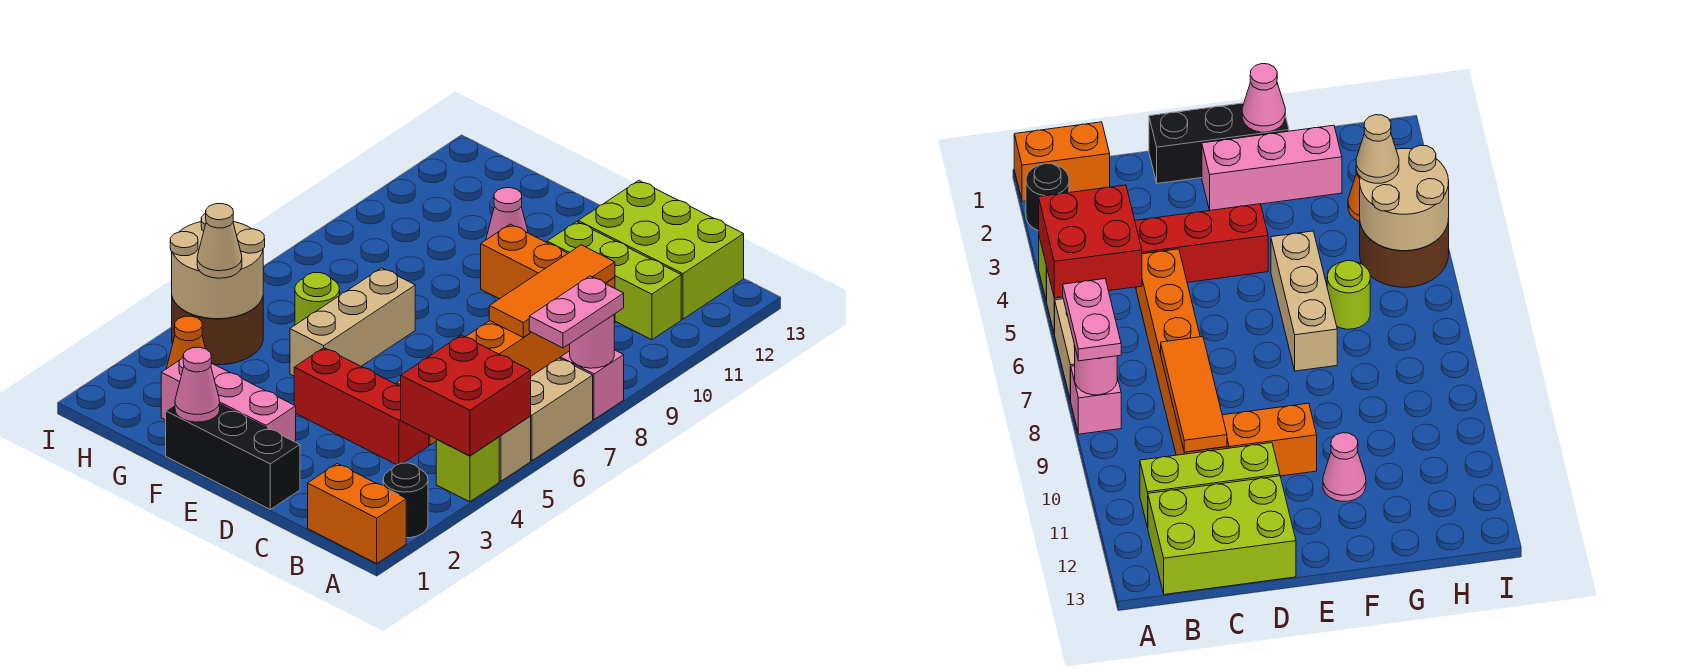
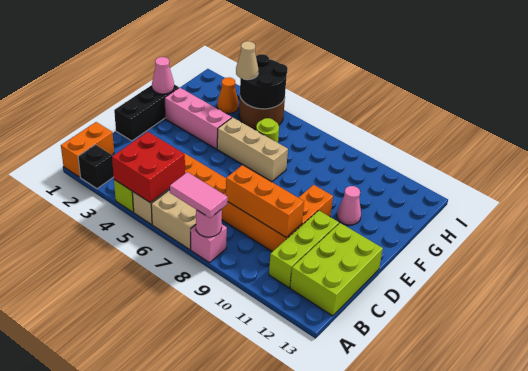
black 1x1 round brick [383,463,428,538] -> black 1x1 brick [78,145,114,189]
pink 1x2 plate [529,276,624,348] -> pink 1x2 tile [170,172,228,218]
red 1x3 brick [294,348,429,465] -> none
orange 1x3 tile [489,245,615,337] -> orange 1x3 brick [226,165,304,237]
pink 1x3 brick [161,357,296,442] -> pink 1x3 brick turned to [165,87,232,149]
tan 2x2 round brick [170,213,265,319] -> black 2x2 round brick [240,54,288,109]

